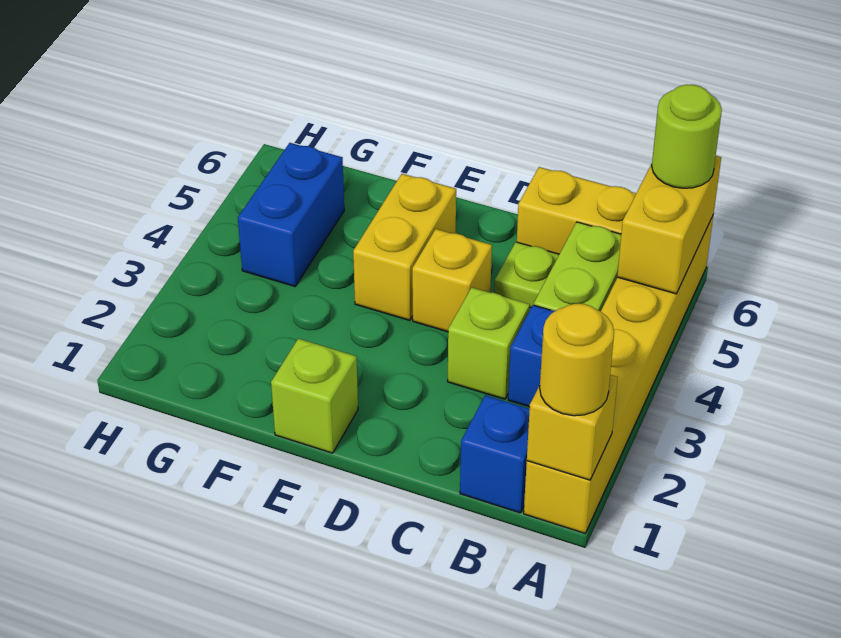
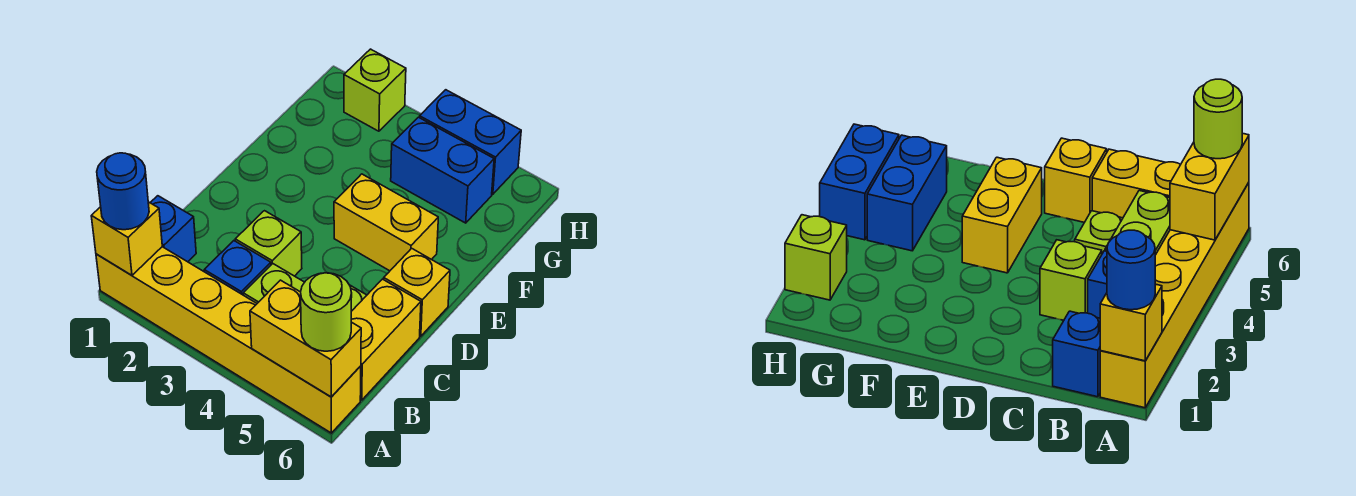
yellow 1x1 round brick [540,304,614,416] -> blue 1x1 round brick [97,153,149,230]
yellow 1x1 brick [412,229,492,332] -> yellow 1x1 brick moved to [384,248,450,336]
lime 1x1 brick [271,339,358,453] -> lime 1x1 brick moved to [344,49,406,131]
none -> blue 1x2 brick [420,90,521,194]

